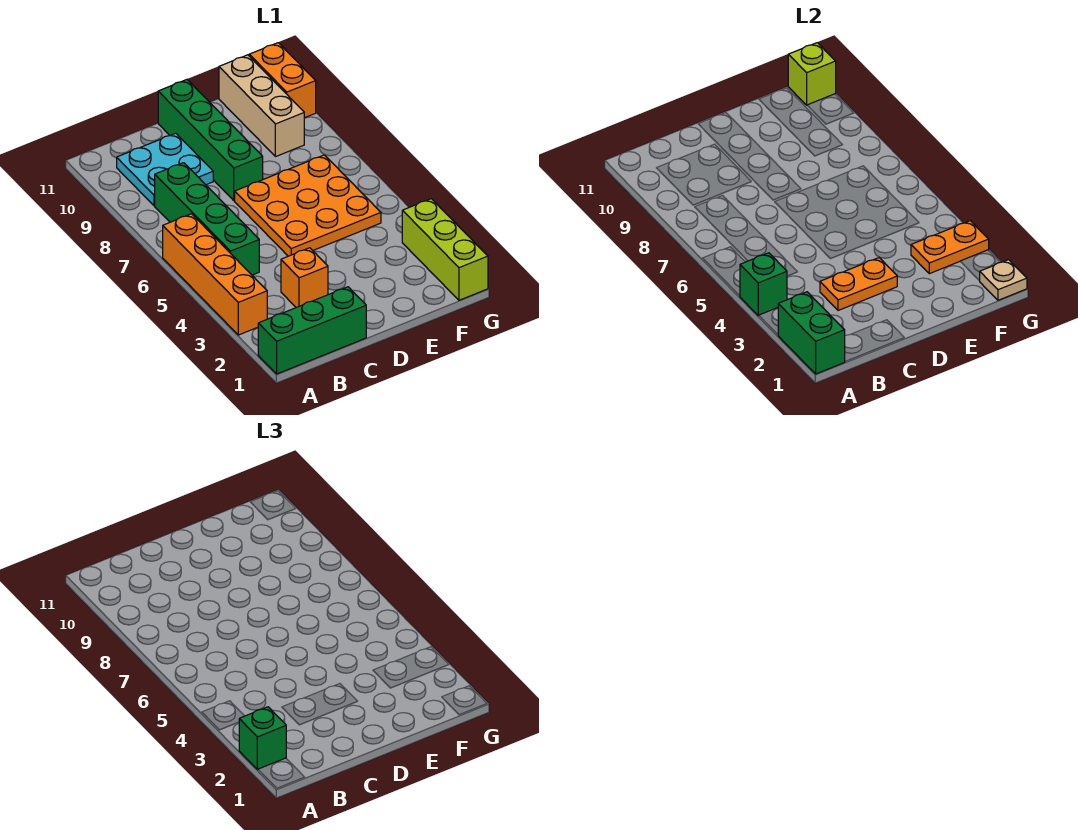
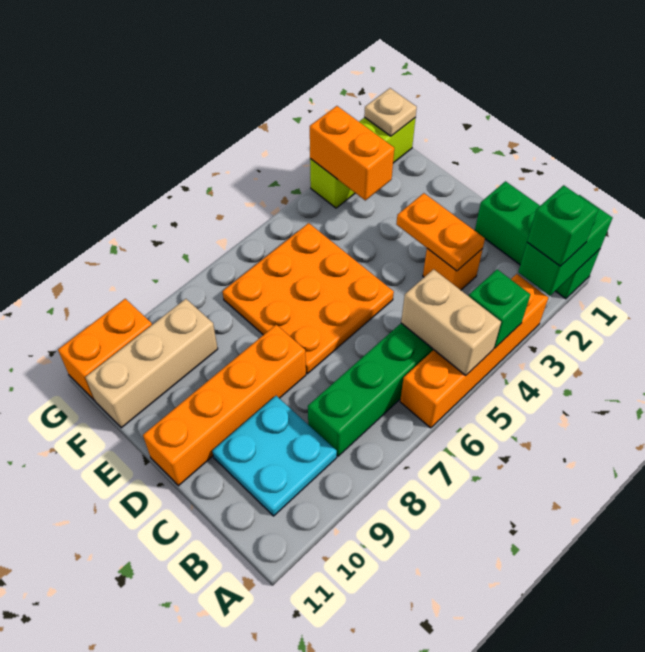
none -> tan 1x2 brick [401,269,501,376]
green 1x4 brick [158,80,263,201] -> orange 1x4 brick [143,325,306,486]
orange 1x2 plate [911,221,989,274] -> orange 1x2 brick [310,106,394,200]
lime 1x1 brick [788,43,836,105] -> none

